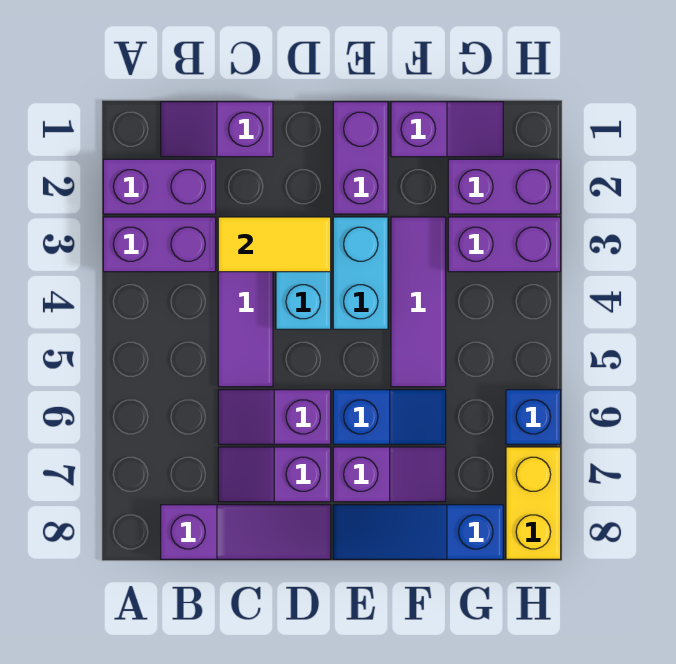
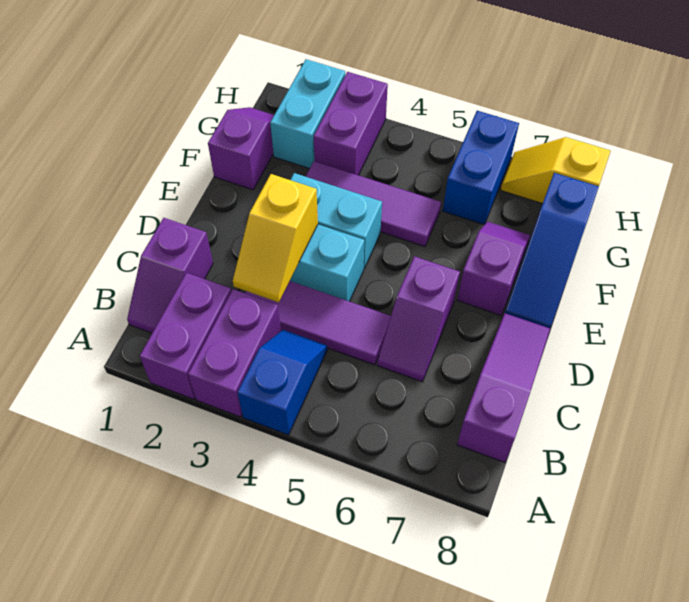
yellow 1x2 tile [218,217,331,272] -> yellow 1x2 slope [233,174,318,302]
purple 1x2 slope [218,447,331,502] -> none
purple 1x2 brick [333,102,388,214] -> none
blue 1x2 slope [333,390,446,444] -> blue 1x2 slope moved to [238,330,327,435]
purple 1x2 brick [448,159,561,214] -> cyan 1x2 brick [270,59,345,168]
blue 1x1 brick [506,390,561,444] -> blue 1x2 brick [443,111,519,225]
yellow 1x2 brick [506,447,561,559] -> yellow 1x2 slope [501,137,611,204]

